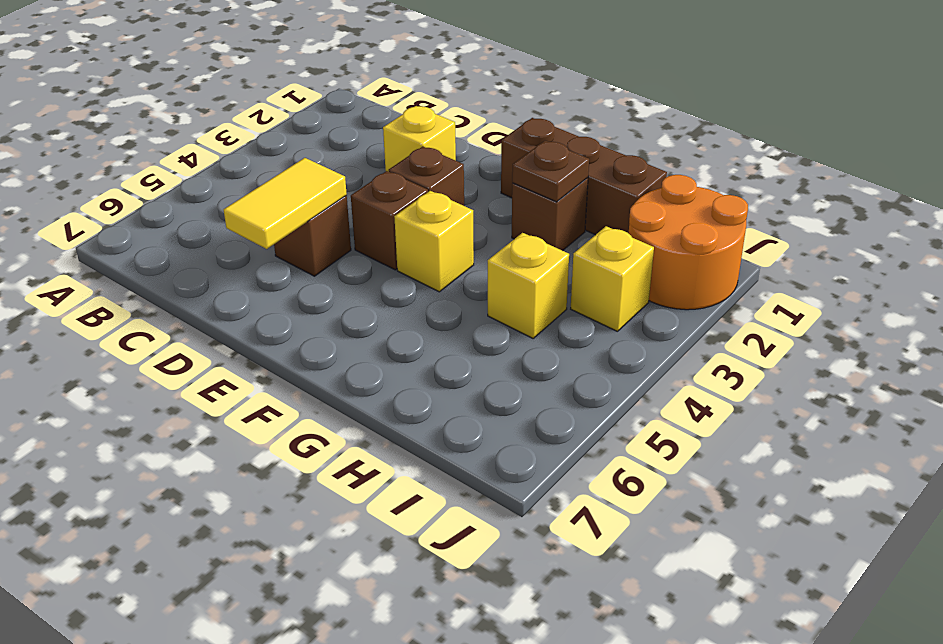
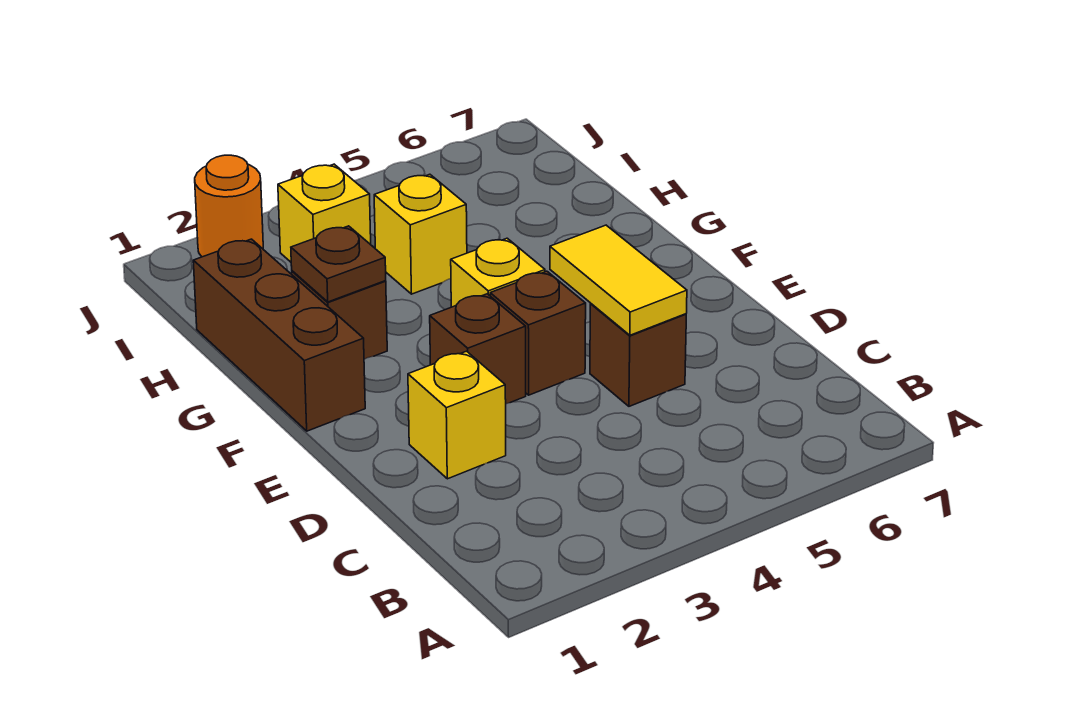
yellow 1x2 tile [224,158,347,249] -> yellow 1x2 tile turned to [550,225,687,335]
orange 2x2 round brick [629,175,748,310] -> orange 1x1 round brick [195,155,263,257]

